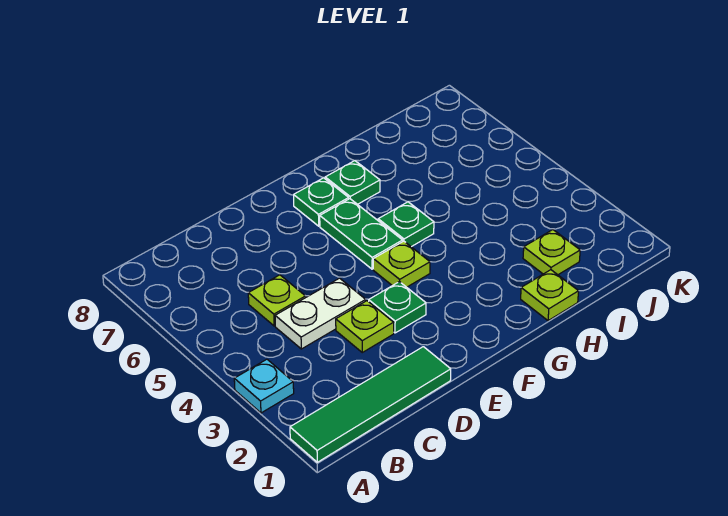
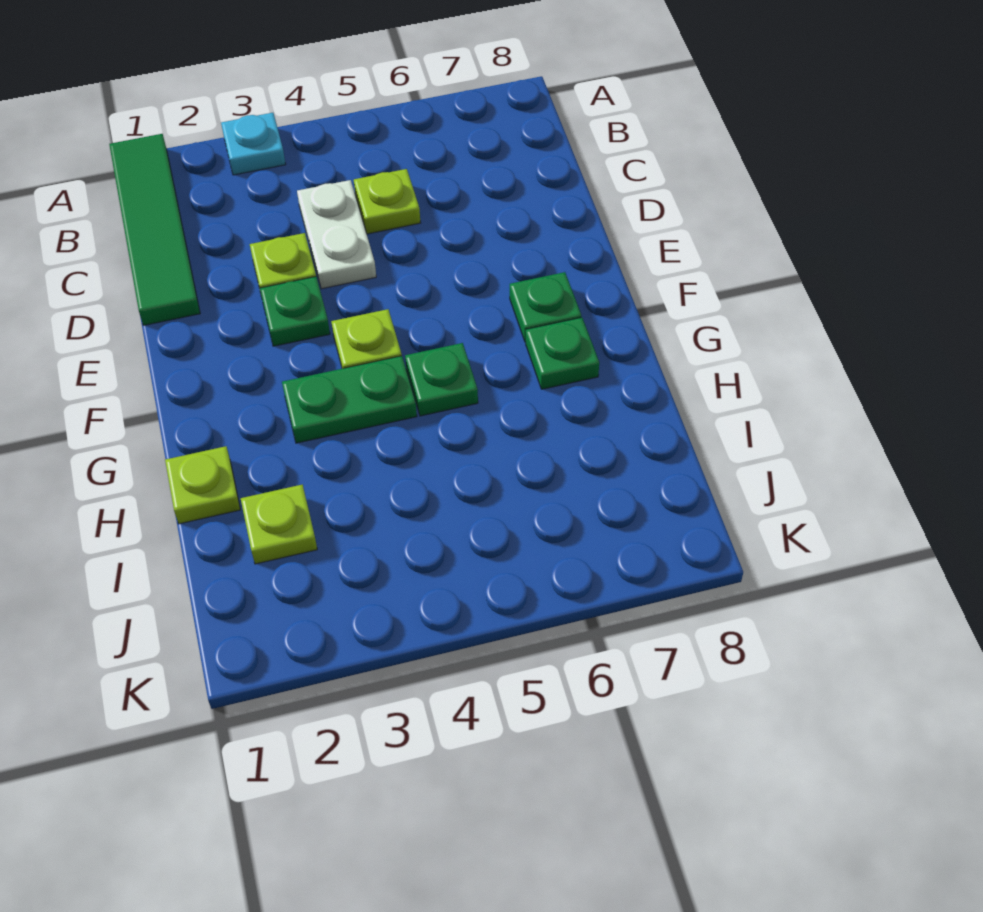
green 1x2 plate [320,199,403,269] -> green 1x2 plate moved to [282,356,417,443]

